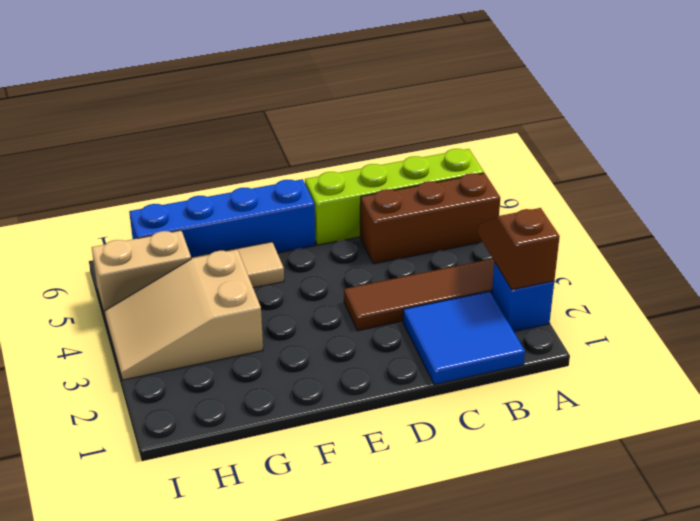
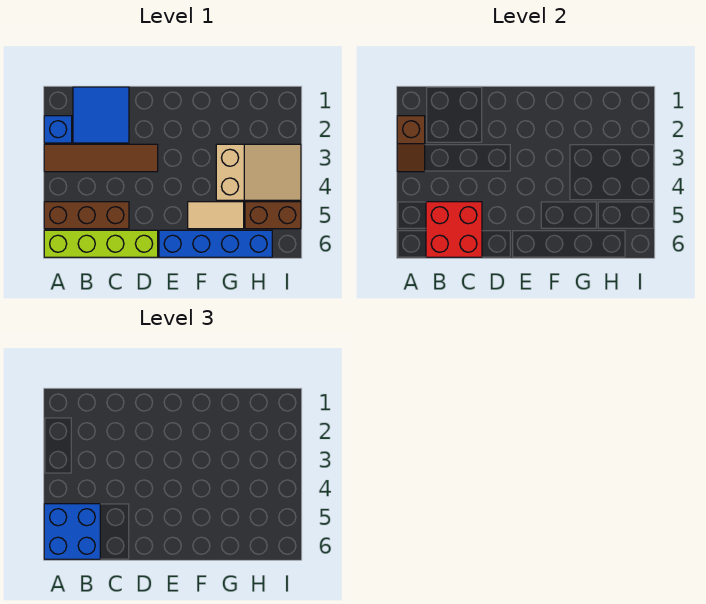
none -> blue 2x2 brick [44,504,100,559]
none -> red 2x2 brick [426,202,482,257]
tan 1x2 brick [92,230,191,315] -> brown 1x2 brick [245,202,301,229]

